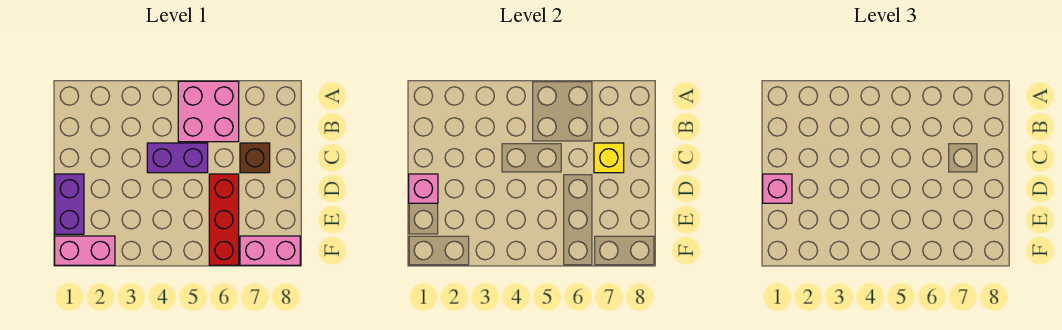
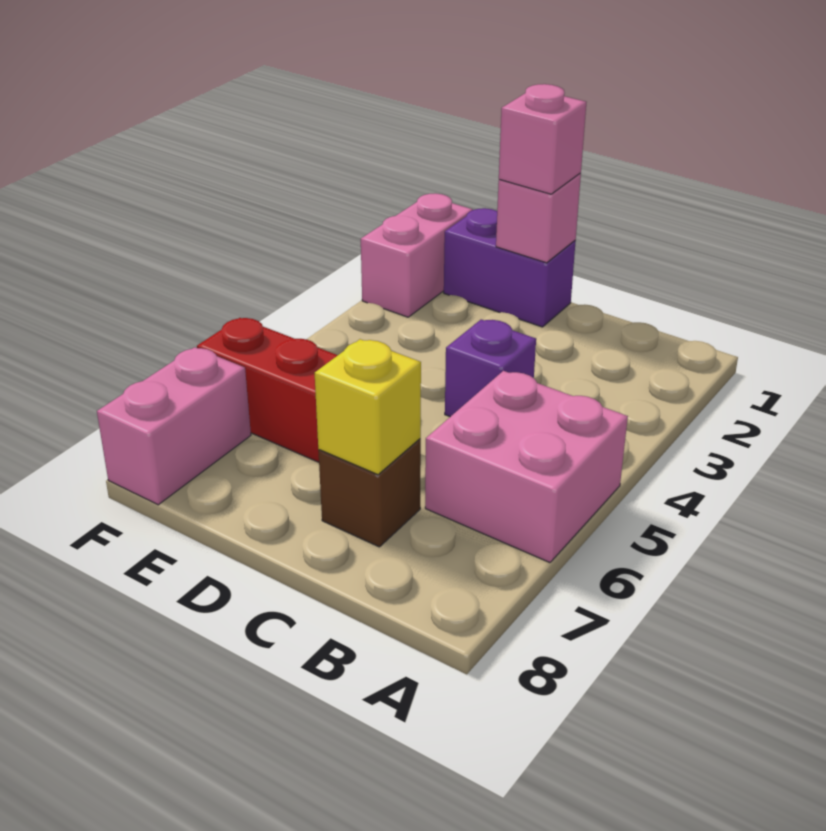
purple 1x2 brick [147,143,208,173] -> purple 1x1 brick [445,320,536,417]

